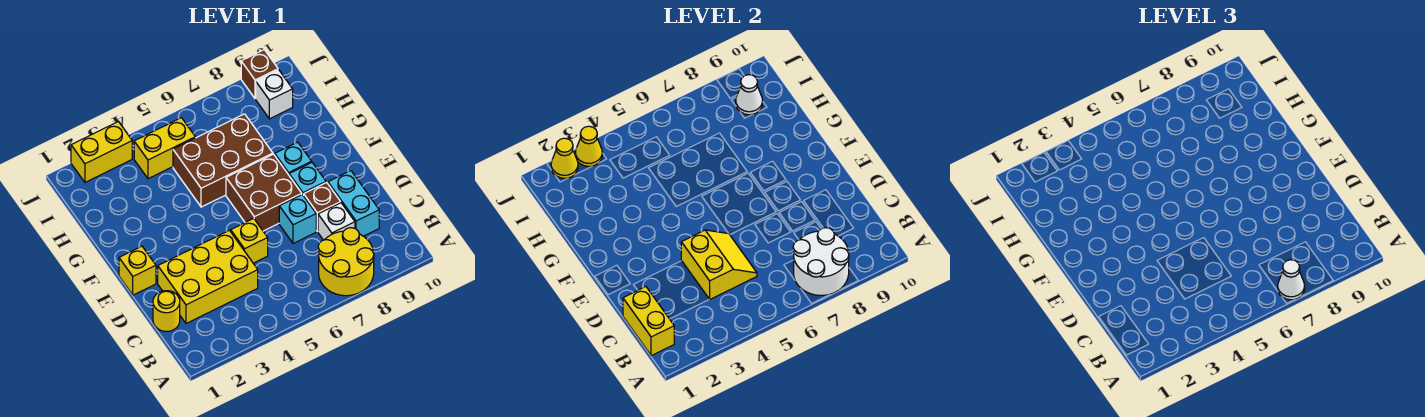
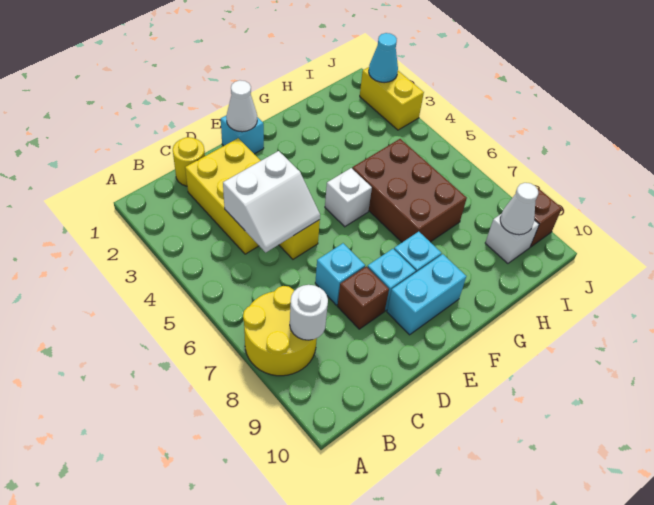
white 2x2 round brick [793,228,849,295] -> white 1x1 round brick [290,285,328,340]
white 1x1 cone [1278,260,1305,300] -> white 1x1 cone moved to [226,80,257,132]
yellow 1x2 brick [623,287,674,356] -> none
yellow 2x2 slope [681,230,757,299] -> white 2x2 slope [223,151,320,252]
white 1x1 brick [318,203,355,240] -> white 1x1 brick moved to [325,168,372,227]
cyan 1x2 brick [328,171,379,236] -> cyan 1x2 brick moved to [387,254,466,335]
yellow 1x1 brick [119,246,156,295] -> cyan 1x1 brick [221,116,264,154]
brown 2x2 brick [226,154,302,231] -> none
yellow 1x2 brick [134,118,195,179] -> none
yellow 1x1 cone [551,138,578,178] -> cyan 1x1 cone [369,33,398,83]
yellow 1x1 cone [575,126,602,167] -> none

